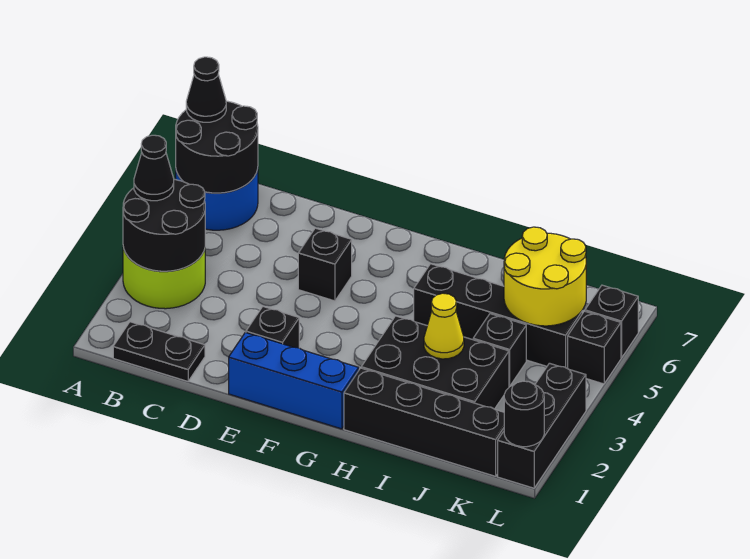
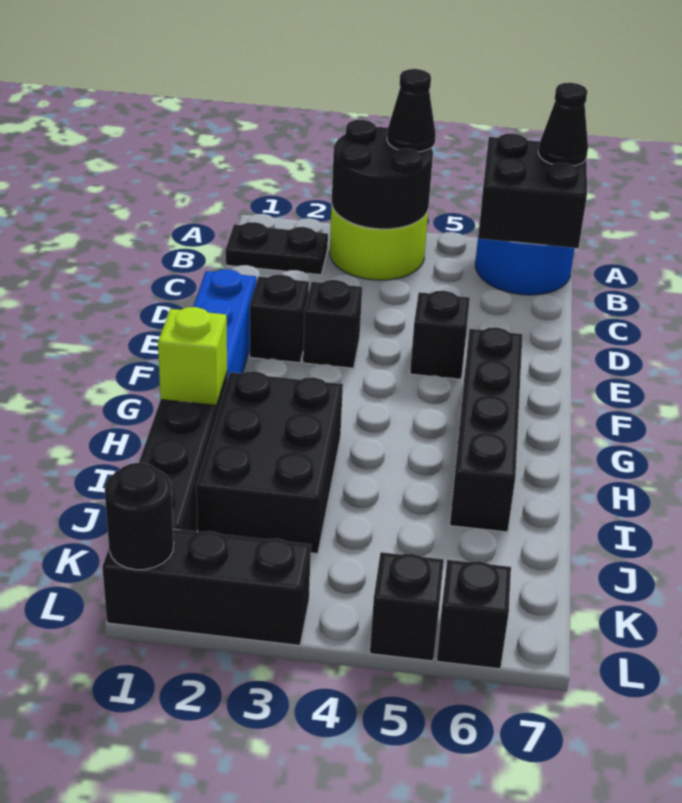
black 2x2 round brick [176,101,258,193] -> black 2x2 brick [478,134,587,248]
black 1x2 plate [113,322,205,381] -> black 1x2 plate turned to [226,222,328,275]
none -> lime 1x1 brick [158,307,227,405]
black 1x4 brick [414,264,582,368] -> black 1x4 brick moved to [450,327,523,532]
yellow 1x1 cone [424,293,464,359] -> none
black 1x1 brick [473,314,526,386] -> black 1x1 brick moved to [303,280,362,368]
yellow 2x2 round brick [504,227,586,326] -> none

